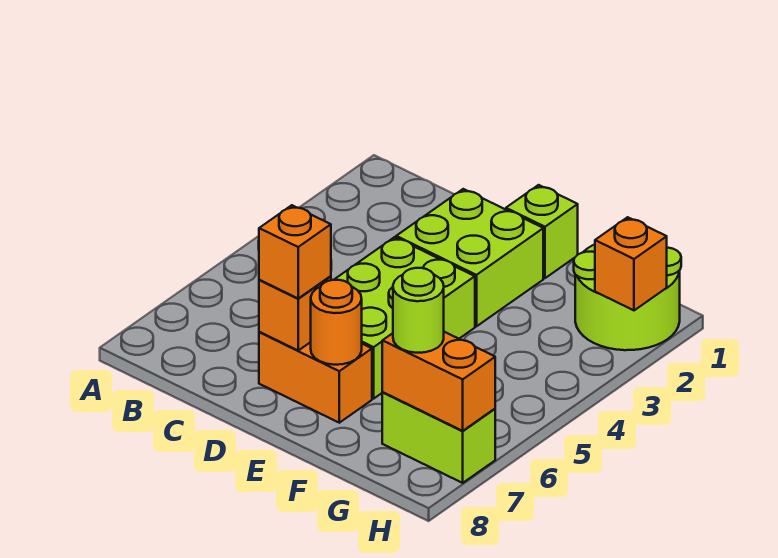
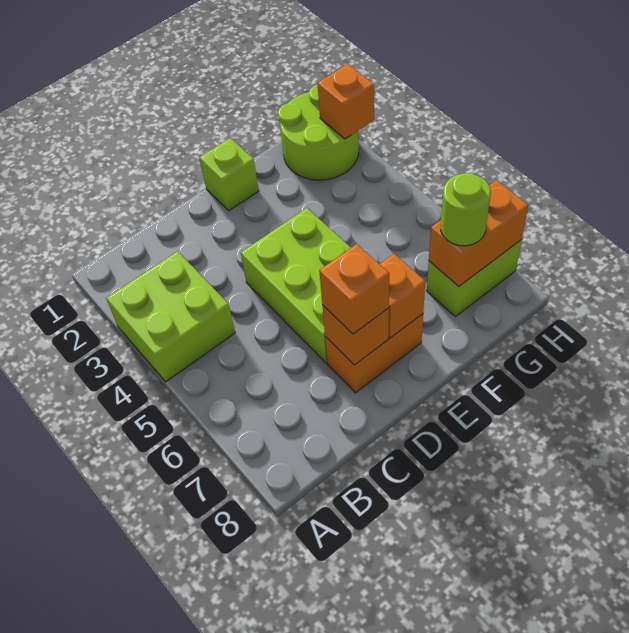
lime 2x2 brick [396,189,543,326] -> lime 2x2 brick moved to [106,251,235,382]
orange 1x1 round brick [311,280,362,365] -> orange 1x1 brick [380,254,425,338]

